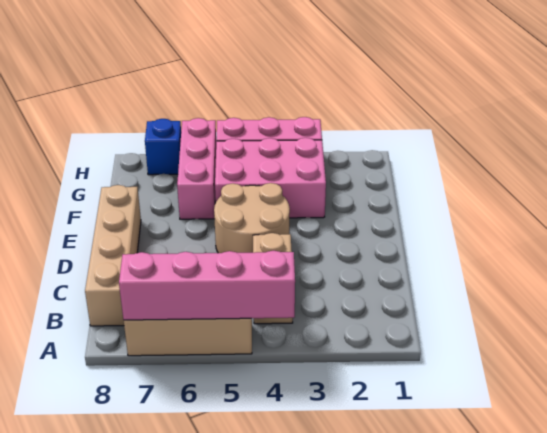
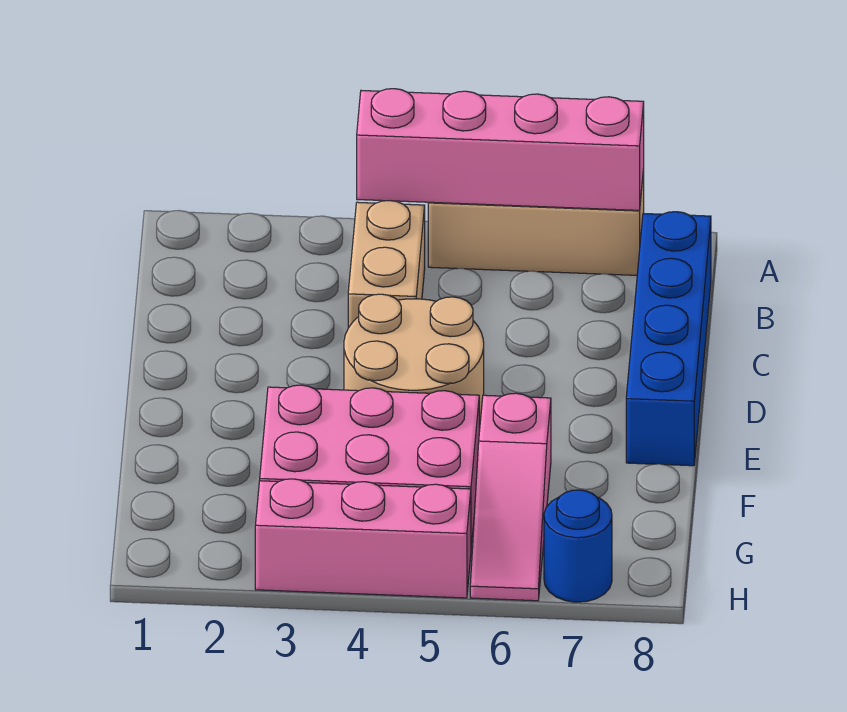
tan 1x4 brick [85,185,141,326] -> blue 1x4 brick [626,212,711,466]
pink 1x3 brick [177,118,216,219] -> pink 1x3 slope [470,393,551,601]
blue 1x1 brick [145,119,181,175] -> blue 1x1 round brick [544,490,612,602]

